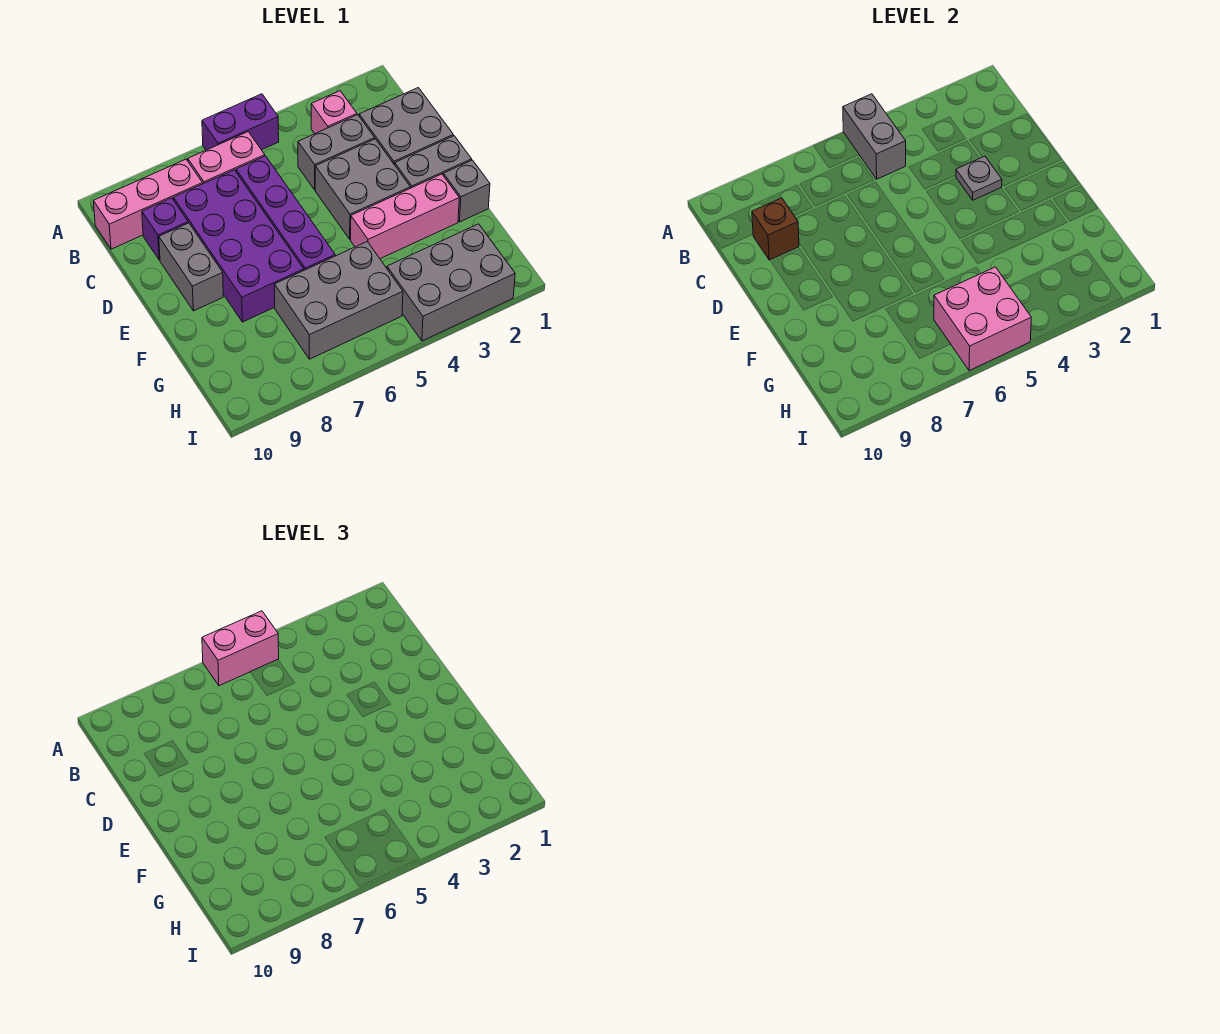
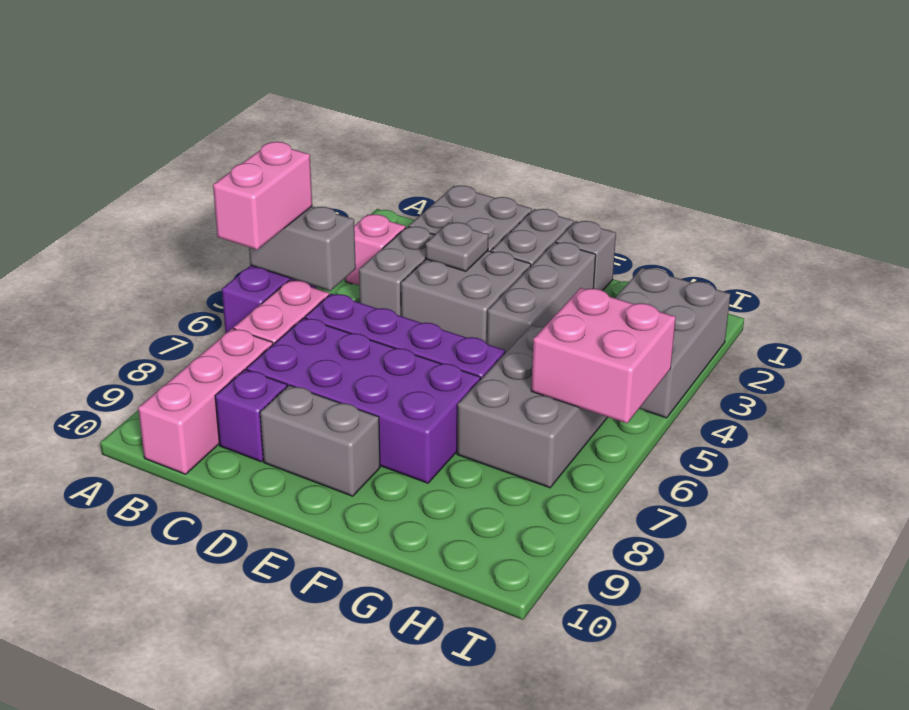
brown 1x1 brick [752,198,799,260] -> none
pink 1x3 brick [351,174,459,259] -> grey 1x3 brick [487,242,596,353]

